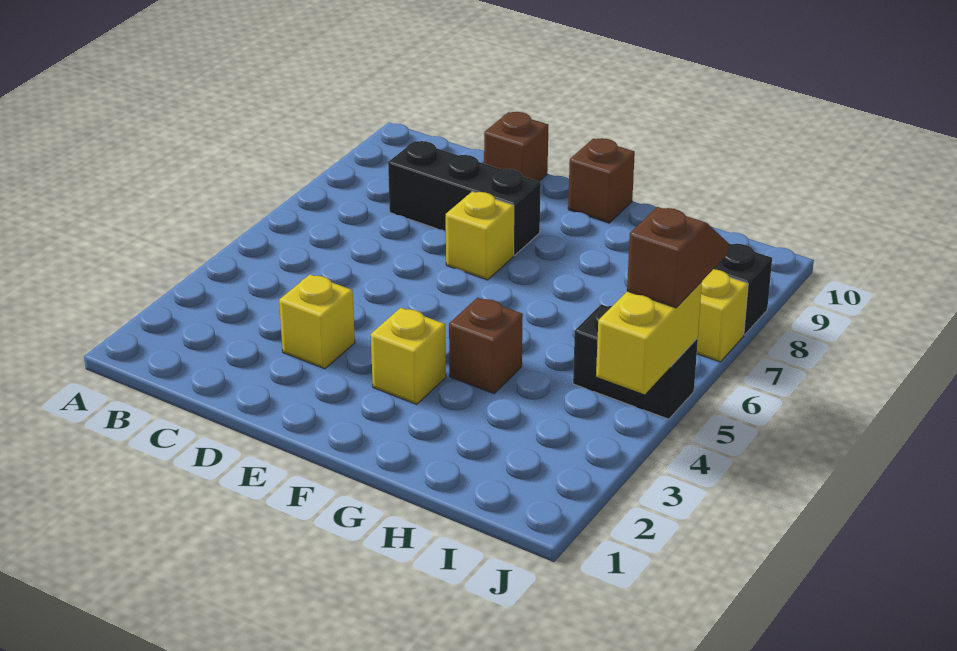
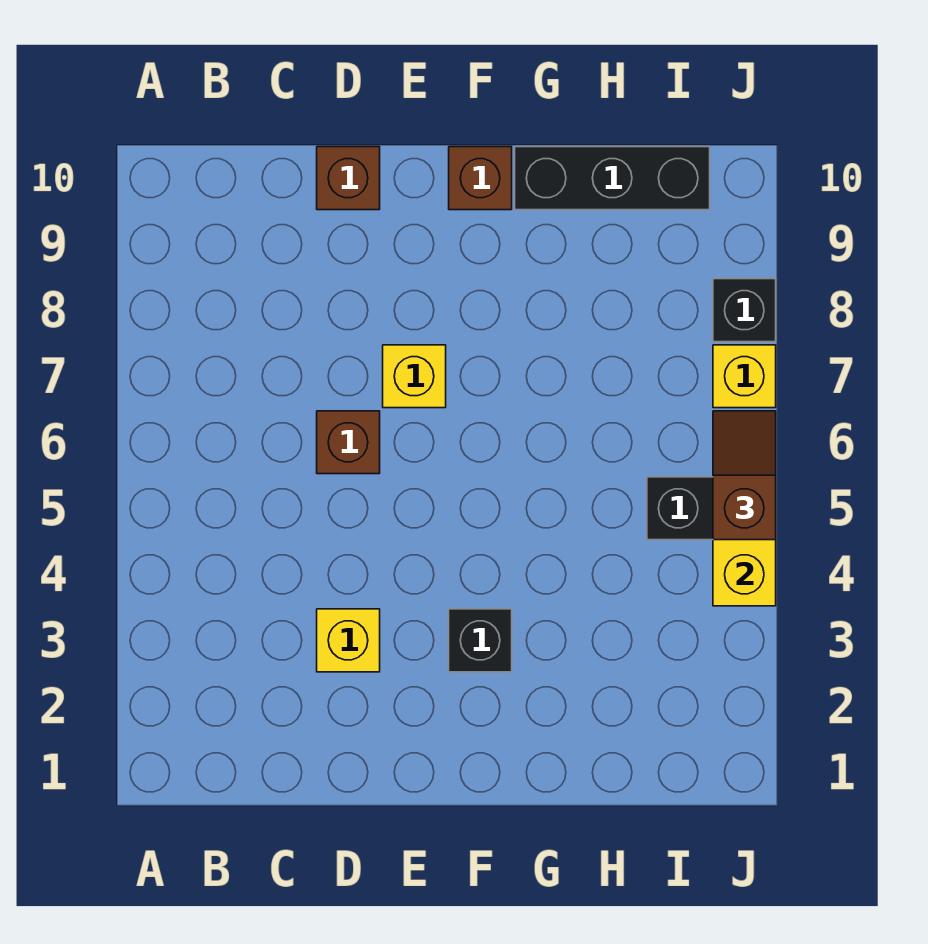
black 1x3 brick [388,141,541,255] -> black 1x3 brick moved to [515,147,710,210]
yellow 1x1 brick [371,308,446,404] -> black 1x1 brick [449,609,512,672]
brown 1x1 brick [449,298,523,393] -> brown 1x1 brick moved to [317,411,380,474]

